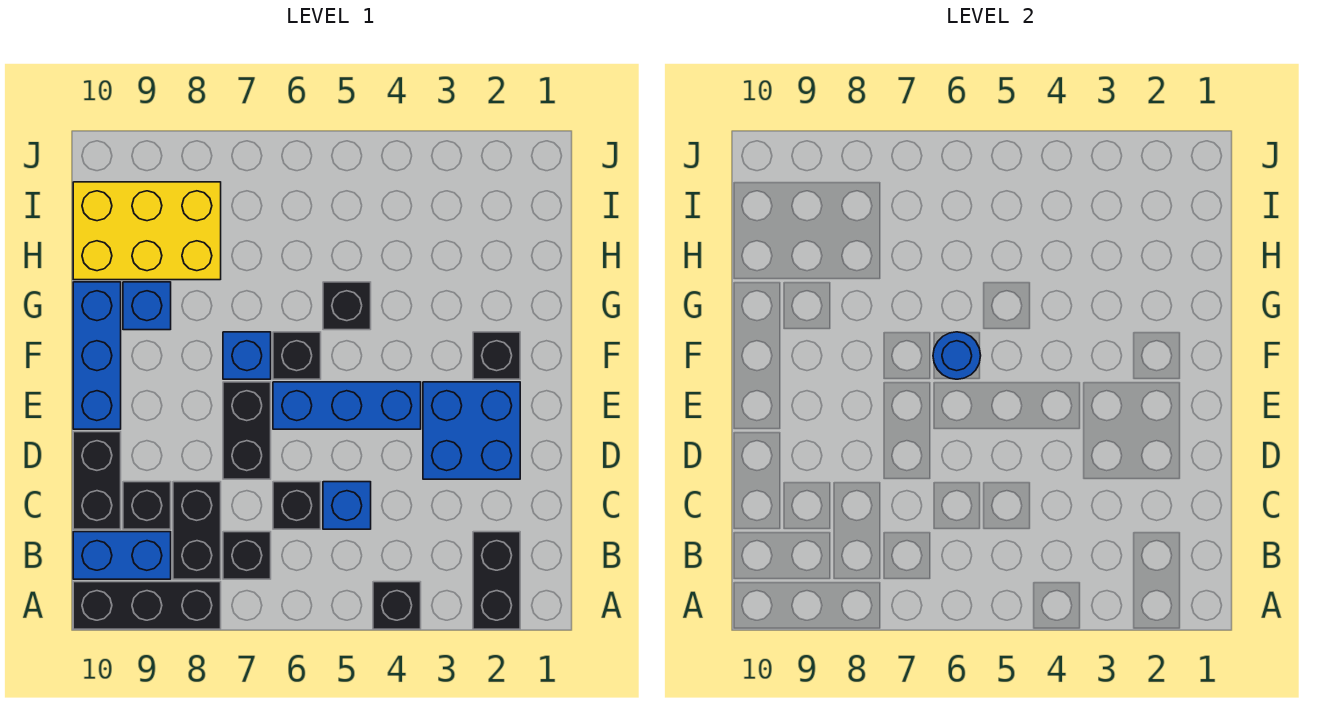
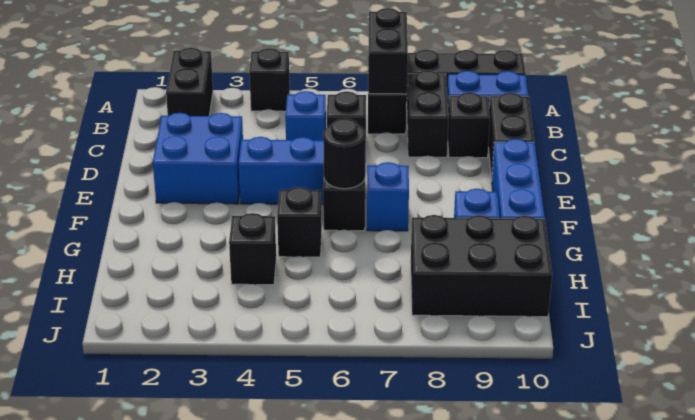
black 1x2 brick [223,382,271,479] -> black 1x2 brick moved to [368,8,408,94]
black 1x1 brick [473,332,520,379] -> black 1x1 brick moved to [229,213,276,285]
blue 1x1 round brick [933,332,981,379] -> black 1x1 round brick [323,118,366,189]
yellow 2x3 brick [73,182,221,280] -> black 2x3 brick [411,215,552,317]

